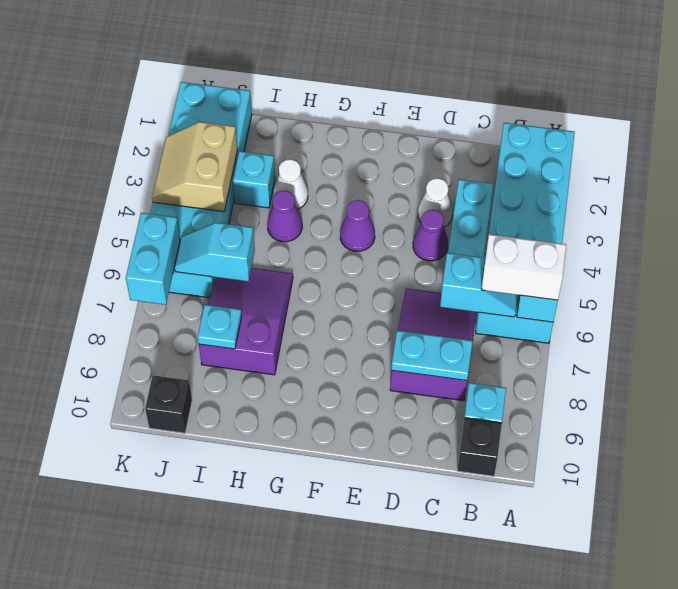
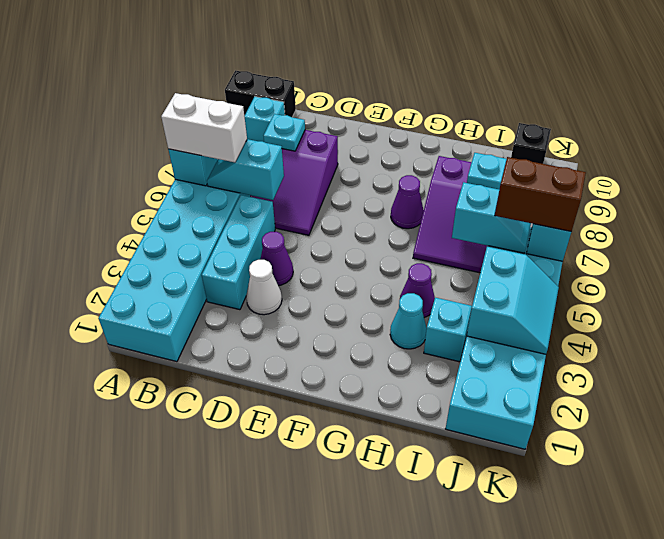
black 1x1 brick [457,418,502,476] -> black 1x2 brick [225,71,296,117]
cyan 1x2 plate [391,331,473,381] -> cyan 1x1 plate [264,114,305,151]
purple 1x1 cone [340,200,375,251] -> purple 1x1 cone moved to [391,175,424,229]
white 1x1 cone [274,159,308,209] -> cyan 1x1 cone [390,293,427,349]
tan 2x2 slope [152,122,237,212] -> cyan 2x2 slope [467,247,559,354]
none -> brown 1x2 brick [495,157,586,231]

